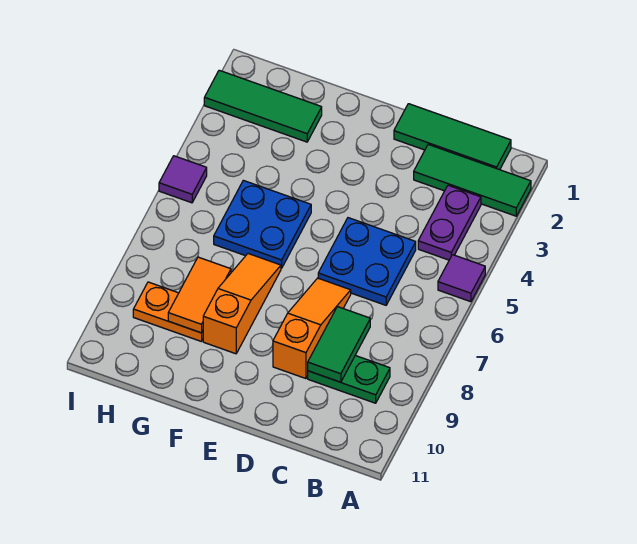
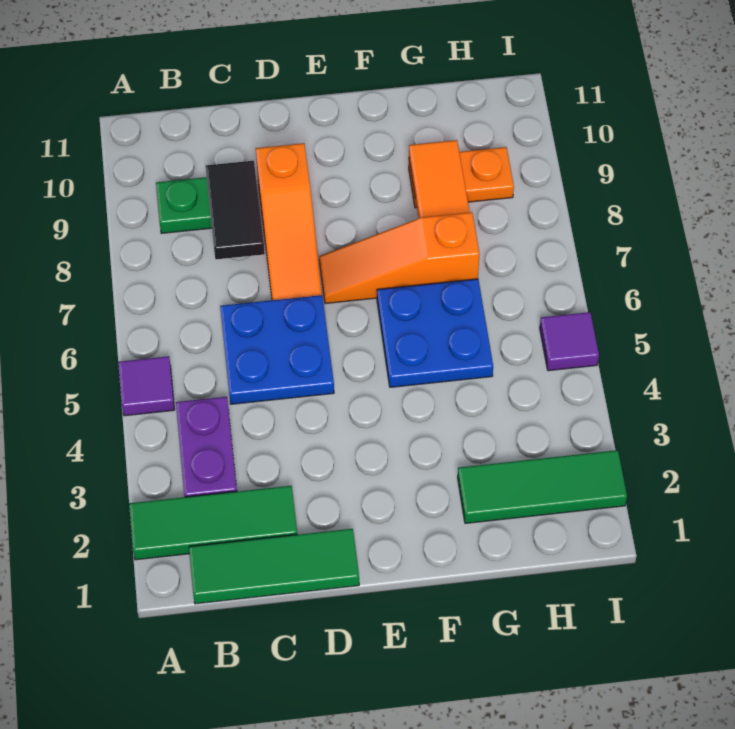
green 1x2 tile [308,307,370,382] -> black 1x2 tile [206,161,265,259]
orange 1x3 slope [203,254,281,354] -> orange 1x3 slope turned to [319,212,480,304]

